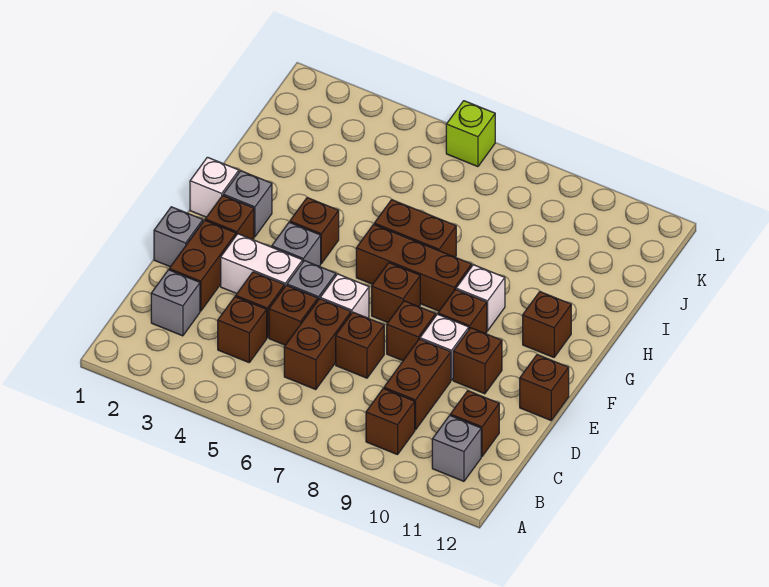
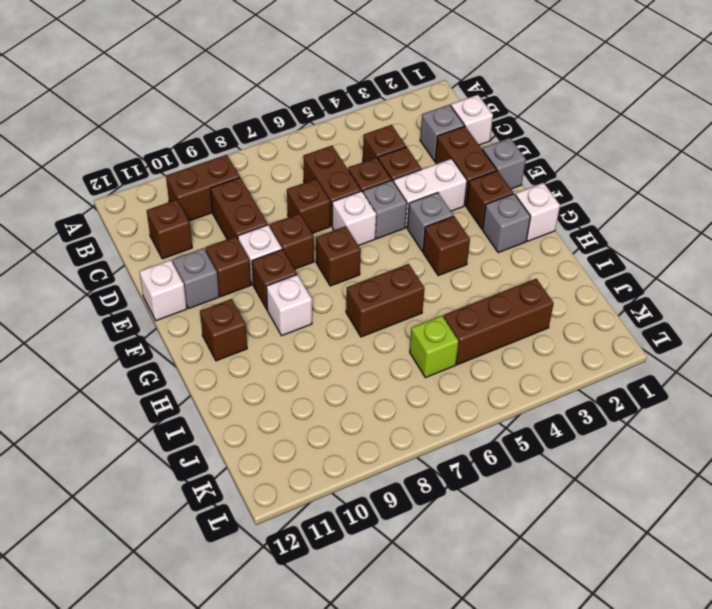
brown 1x1 brick [366,389,415,455] -> brown 1x2 brick [166,155,240,221]
grey 1x1 brick [432,416,481,481] -> grey 1x1 brick moved to [173,248,219,309]
none -> white 1x1 brick [451,95,493,145]
brown 1x1 brick [520,355,569,420] -> white 1x1 brick [139,260,187,321]
brown 1x3 brick [356,224,472,311] -> brown 1x3 brick moved to [444,279,554,365]
lime 1x1 brick [446,101,495,167] -> lime 1x1 brick moved to [410,316,459,378]

